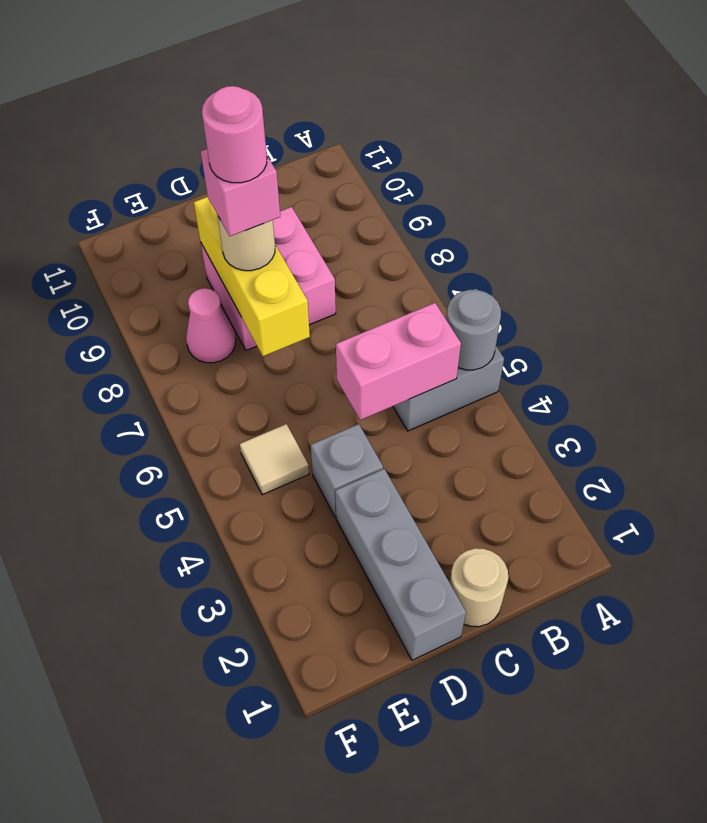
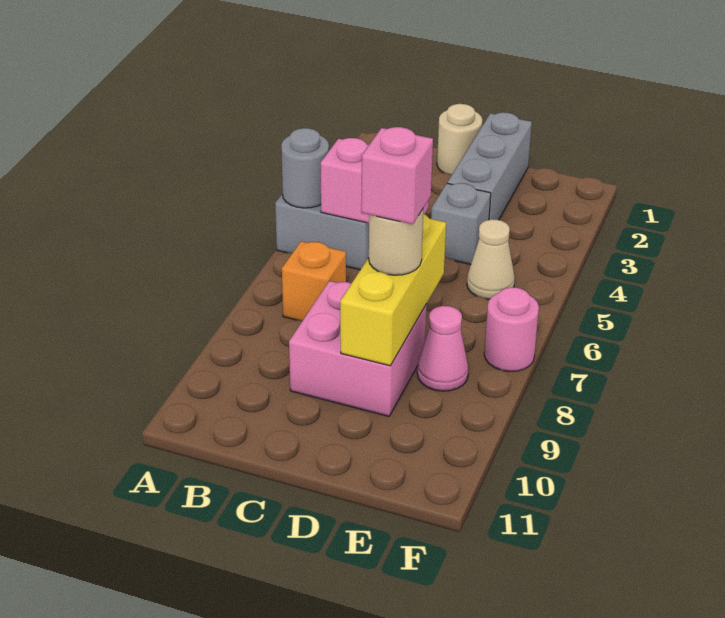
none -> orange 1x1 brick [282,241,346,321]
pink 1x1 round brick [202,86,267,183] -> pink 1x1 round brick moved to [484,287,539,372]
tan 1x1 tile [240,424,309,495] -> tan 1x1 cone [467,219,515,299]

